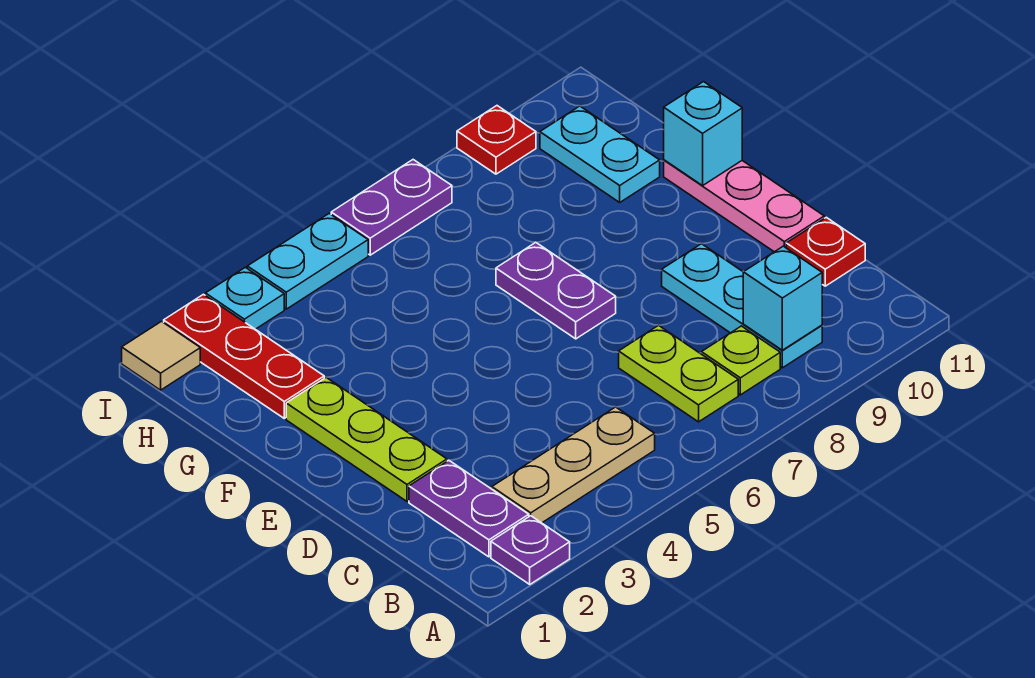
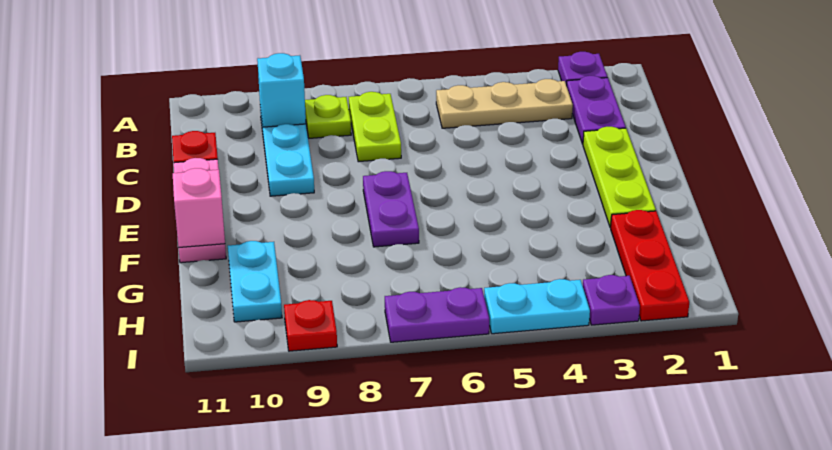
cyan 1x1 brick [664,82,742,186] -> pink 1x1 brick [173,168,225,248]
tan 1x1 tile [122,321,200,390] -> none
cyan 1x1 plate [205,267,284,329] -> purple 1x1 plate [583,275,640,325]

